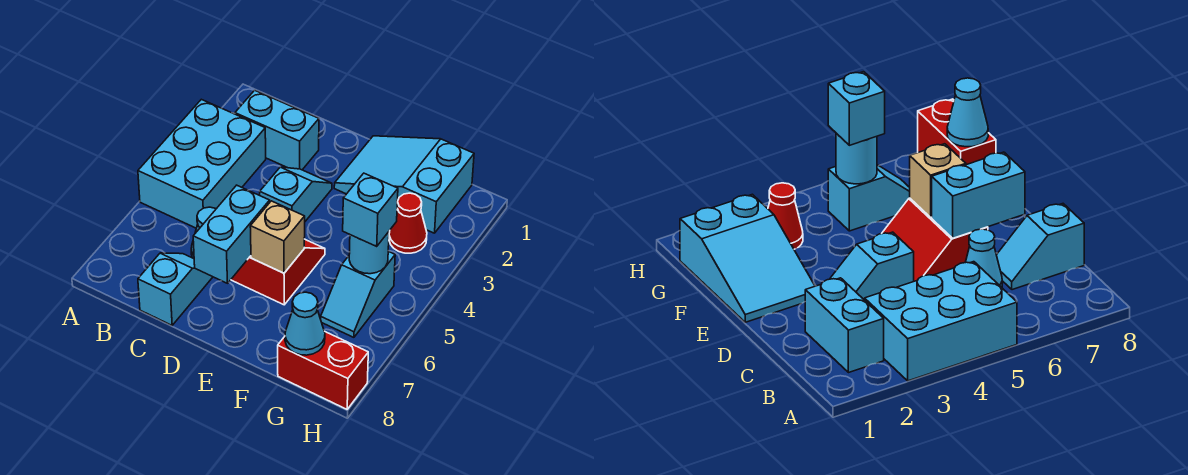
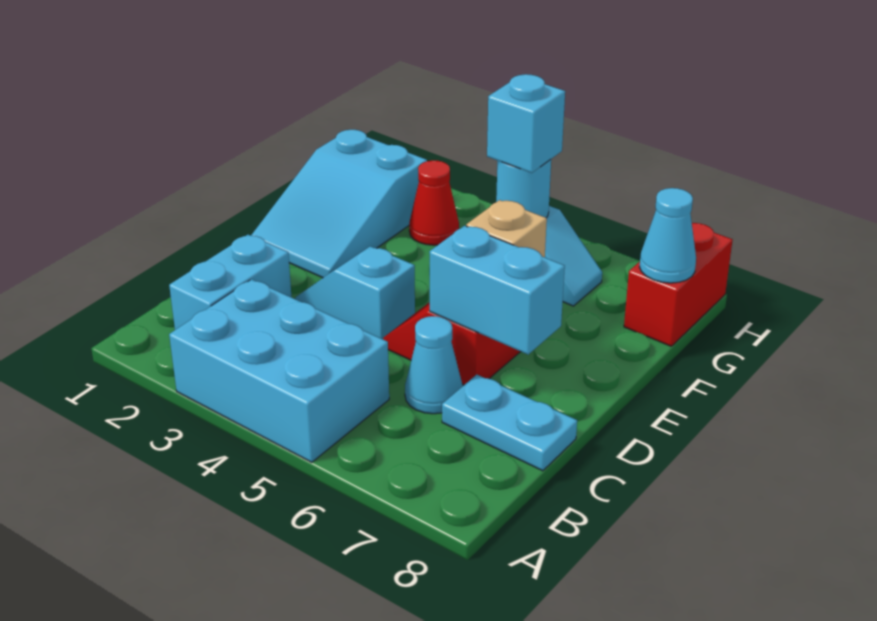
cyan 1x2 slope [138,253,212,325] -> cyan 1x2 plate [442,375,577,471]

